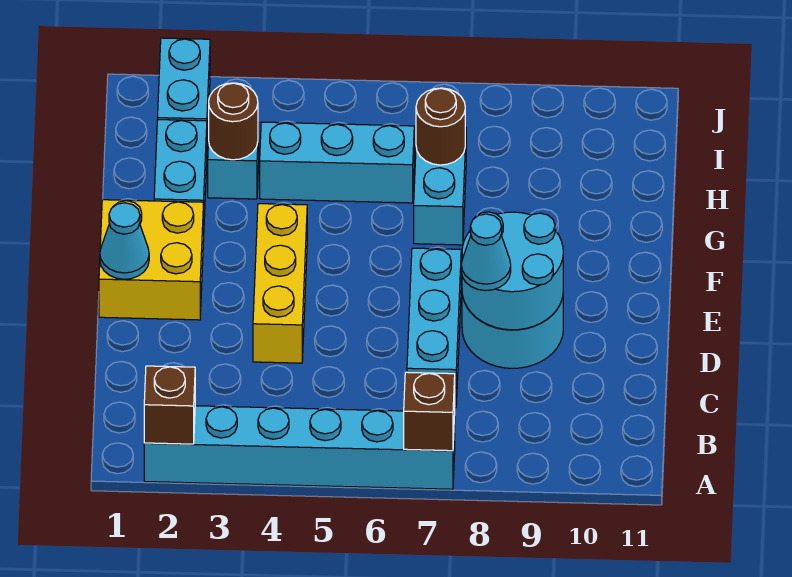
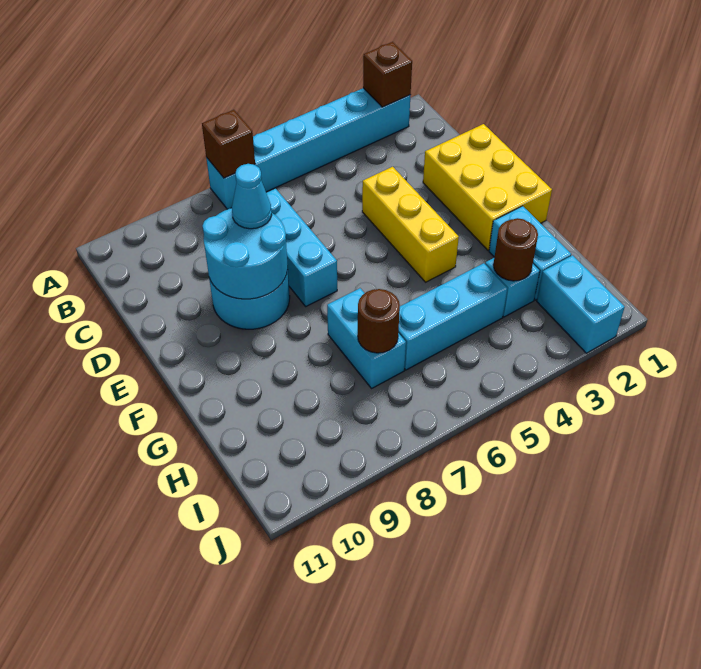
yellow 2x2 brick [99,200,204,320] -> yellow 2x3 brick [423,124,552,250]
cyan 1x1 cone [100,203,149,279] -> none

